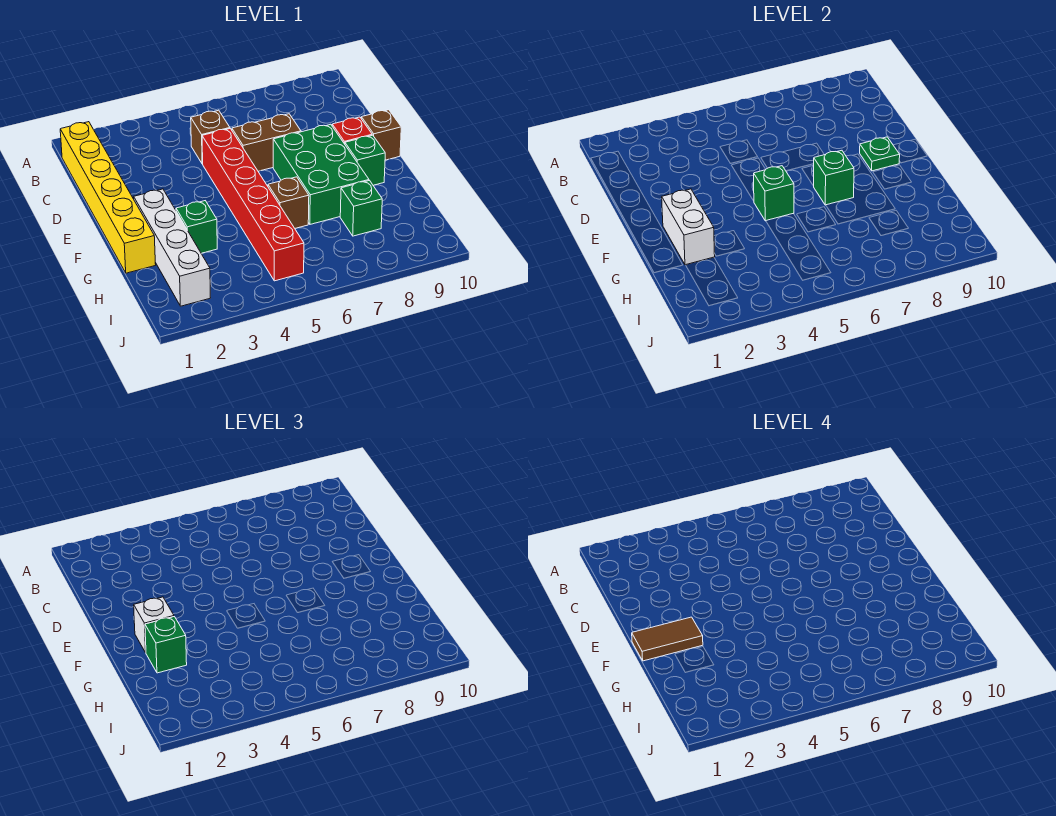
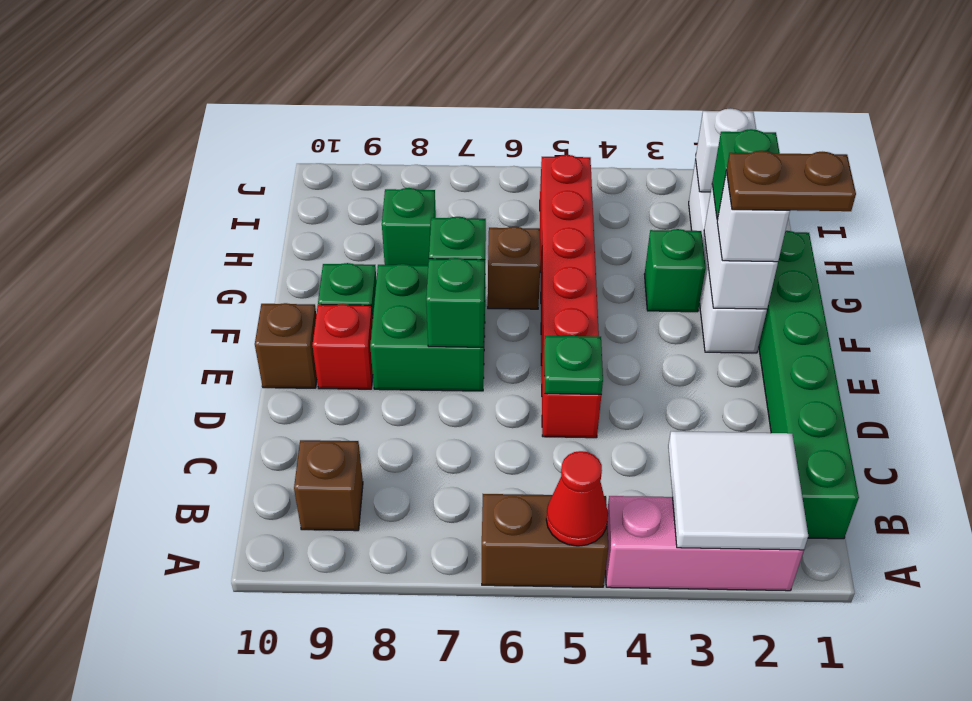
none -> pink 1x3 brick [606,496,804,591]
none -> white 2x2 tile [668,431,808,550]
none -> red 1x1 cone [546,451,608,546]
yellow 1x6 brick [60,122,156,273] -> green 1x6 brick [759,231,859,539]
brown 1x1 brick [191,110,230,164] -> brown 1x1 brick moved to [294,440,363,531]
brown 1x2 brick [232,114,301,171] -> brown 1x2 brick moved to [482,494,608,587]
green 2x3 brick [273,124,369,224] -> green 2x2 brick [370,264,485,391]
green 1x1 plate [860,137,900,171] -> green 1x1 plate moved to [544,336,603,394]
brown 1x2 tile [632,617,703,661] -> brown 1x2 plate [726,151,856,211]
green 1x1 brick [754,166,794,221] -> green 1x1 brick moved to [426,258,485,347]
none -> white 1x1 brick [695,109,756,192]

